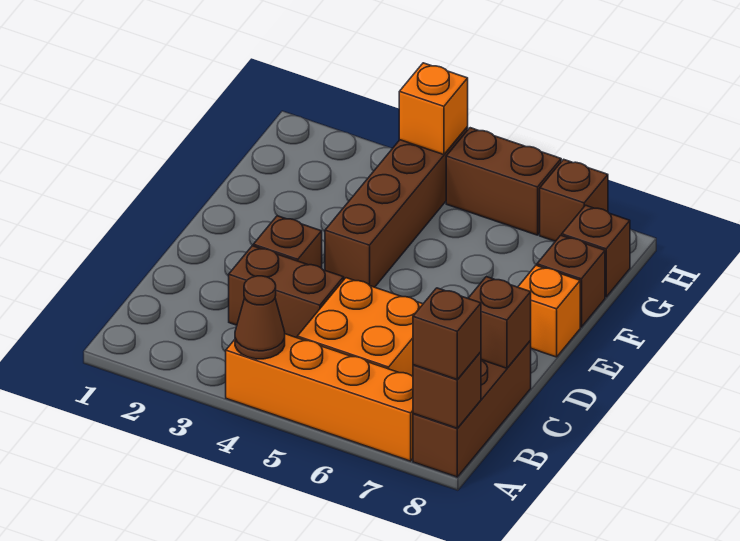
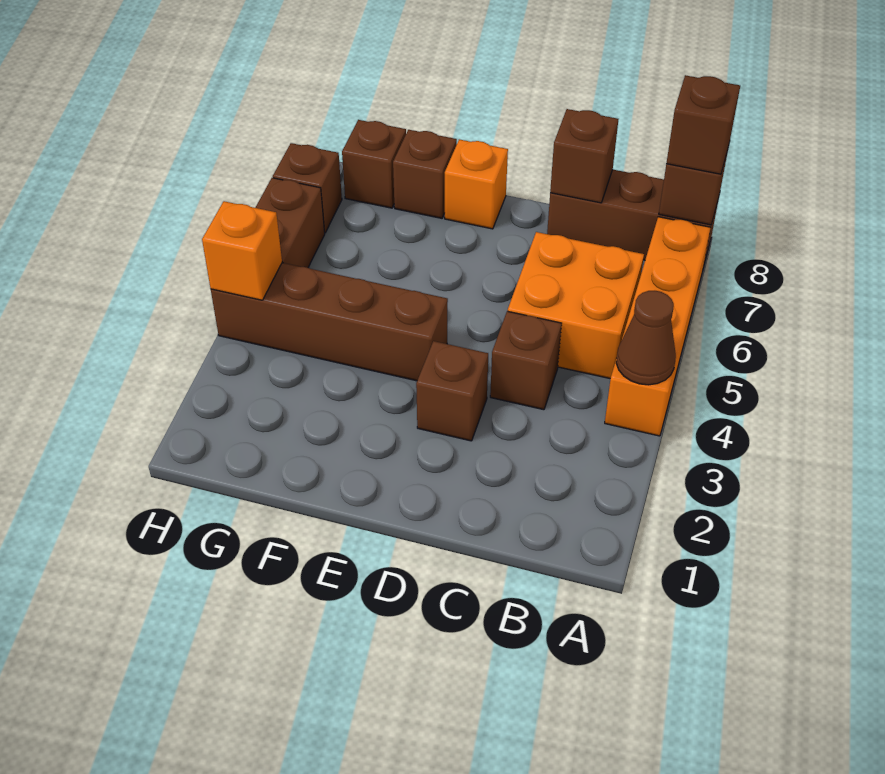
brown 1x2 brick [229,246,344,338] -> brown 1x1 brick [490,311,562,410]

